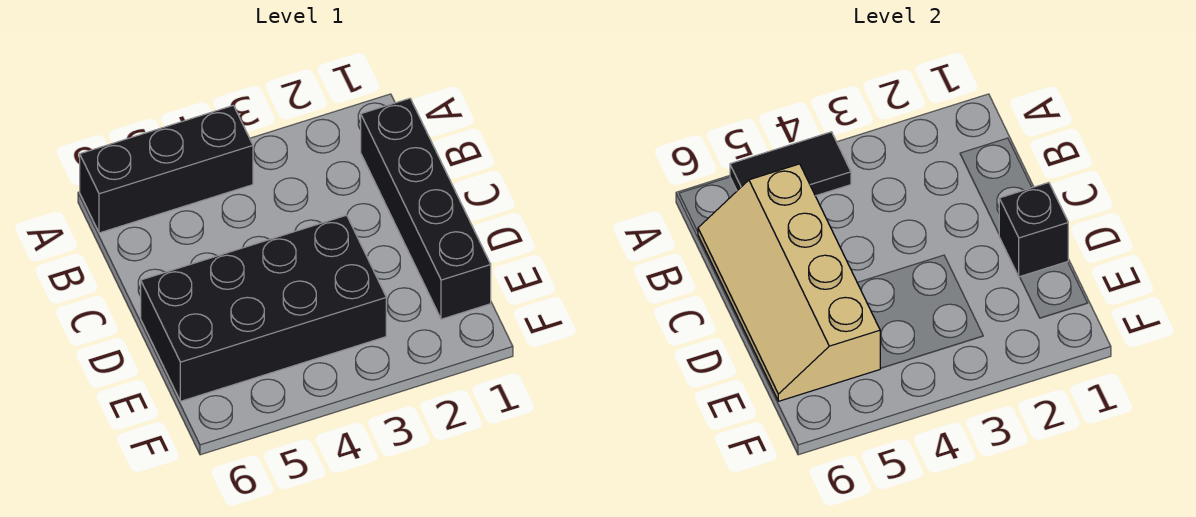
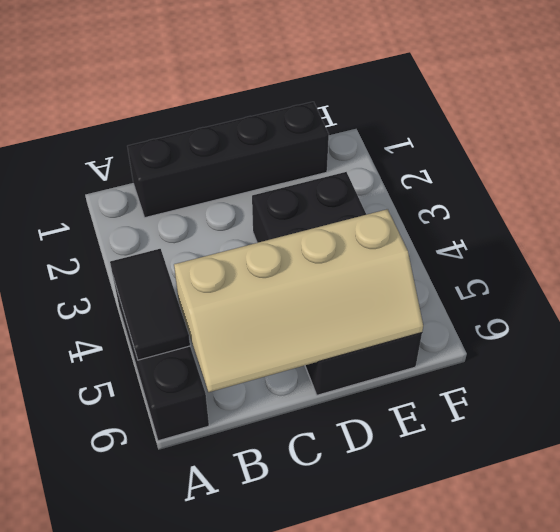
black 1x1 brick [999,183,1068,277] -> none

